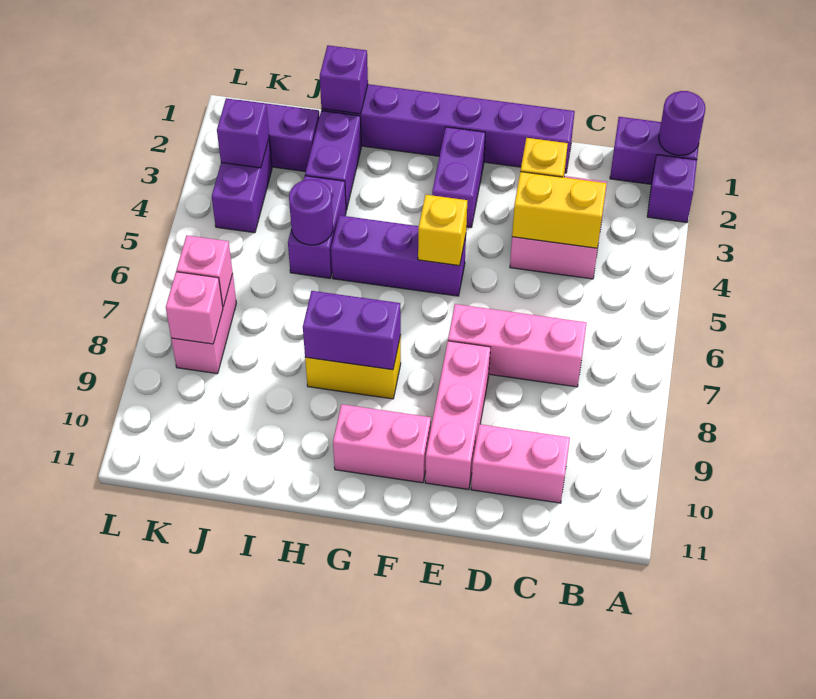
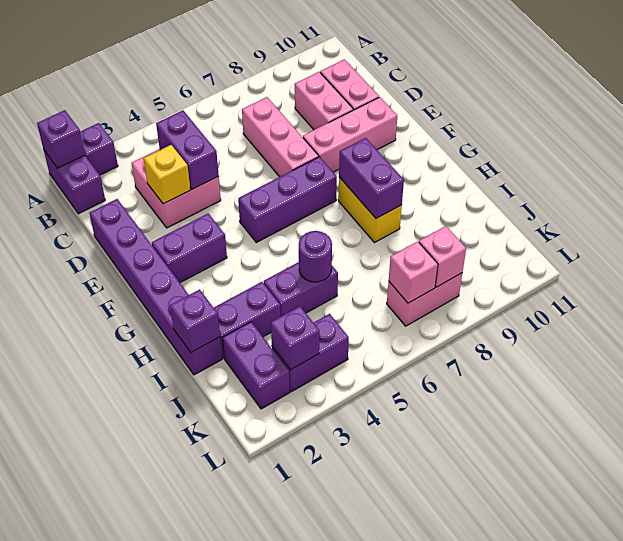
purple 1x1 round brick [659,91,705,155] -> purple 1x1 brick [37,110,85,168]
yellow 1x2 brick [512,172,607,248] -> purple 1x2 brick [156,110,219,189]
purple 1x3 brick [331,215,466,296] -> purple 1x3 brick turned to [238,157,337,242]
yellow 1x1 brick [418,195,467,266] -> none
pink 1x2 brick [333,404,431,483] -> pink 1x2 brick moved to [295,72,353,130]

